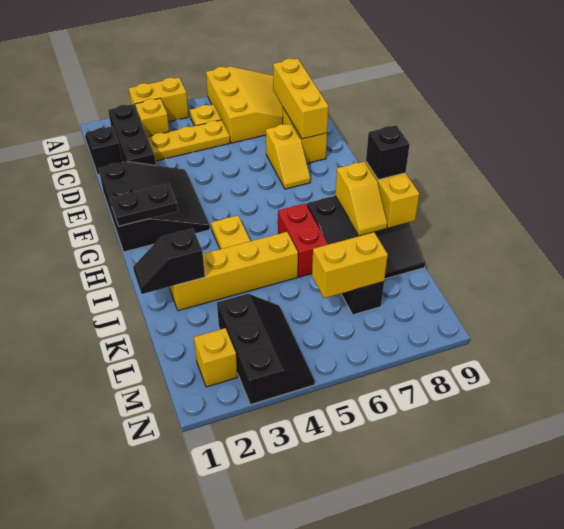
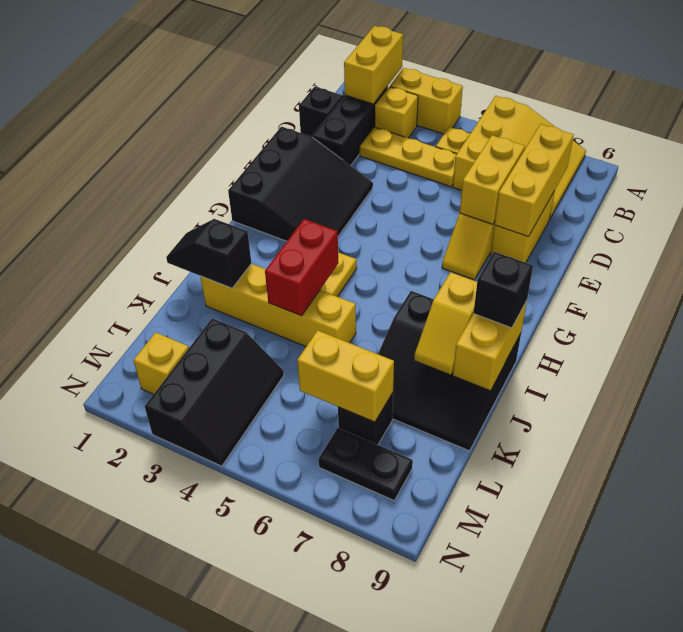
none -> yellow 1x2 brick [344,26,403,104]
none -> yellow 1x2 brick [460,135,525,224]
black 1x2 plate [110,184,178,226] -> black 1x2 plate moved to [319,428,413,501]
red 1x2 brick [278,204,328,277] -> red 1x2 brick moved to [265,219,338,316]

